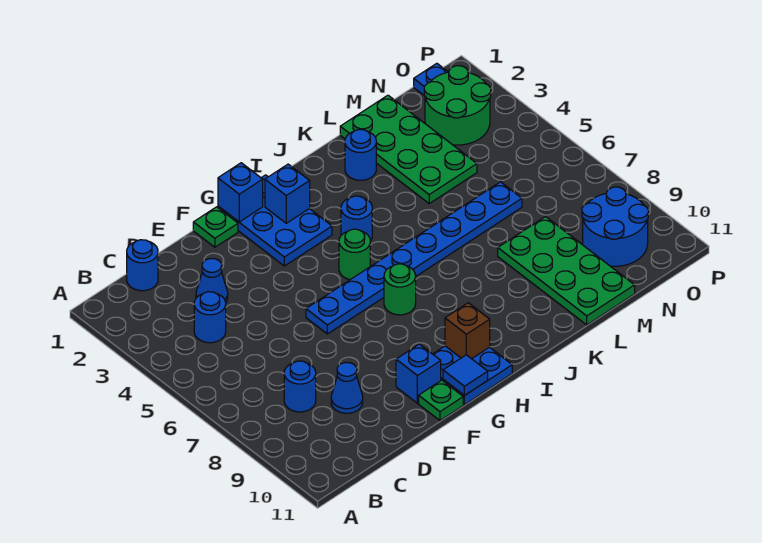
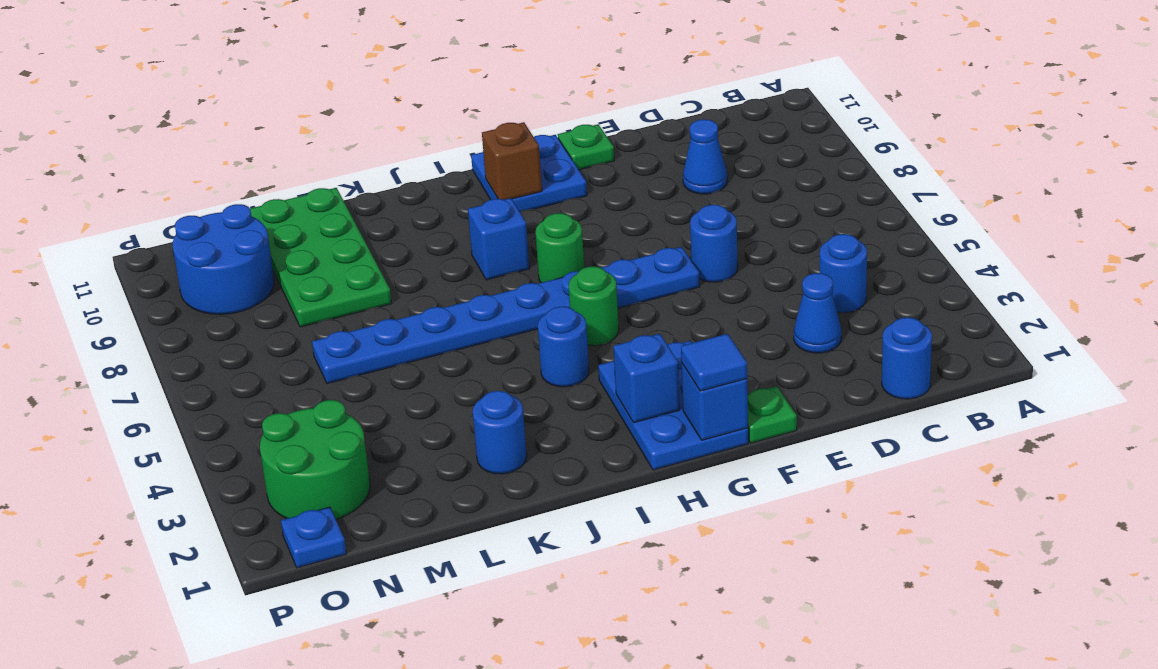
blue 1x1 round brick [284,361,316,412] -> blue 1x1 round brick moved to [690,205,738,282]
blue 1x1 brick [396,344,441,403] -> blue 1x1 brick moved to [468,198,530,280]
blue 1x1 tile [443,355,488,395] -> blue 1x1 tile moved to [681,334,747,391]
green 2x4 plate [340,95,477,203] -> none

